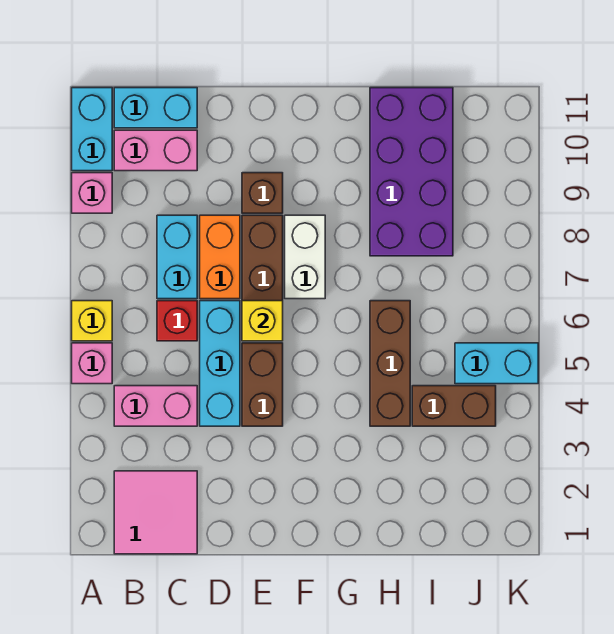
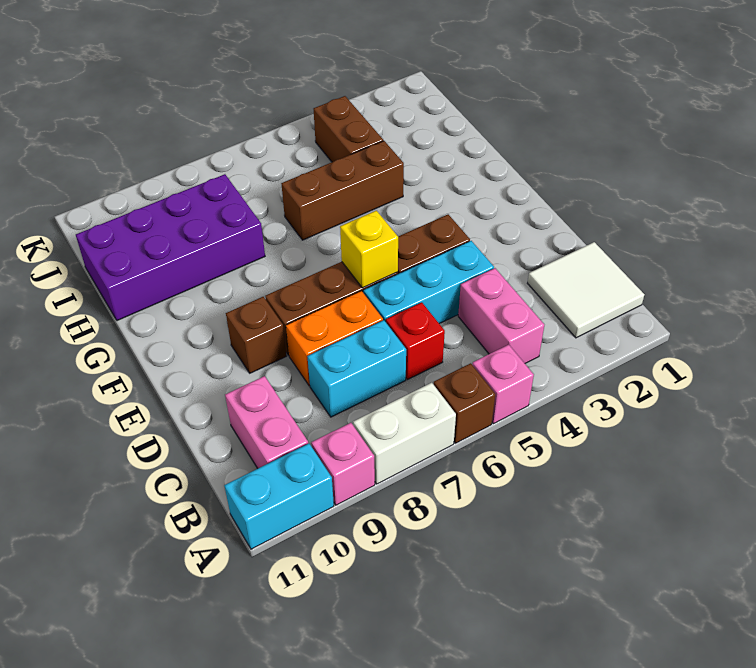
yellow 1x1 brick [72,301,112,341] -> brown 1x1 brick [434,363,495,443]
pink 2x2 tile [114,471,197,554] -> white 2x2 tile [527,242,644,338]
cyan 1x2 brick [114,88,197,128] -> none
white 1x2 brick [285,215,325,299] -> white 1x2 brick moved to [353,383,456,484]
cyan 1x2 brick [455,343,538,384] -> none

